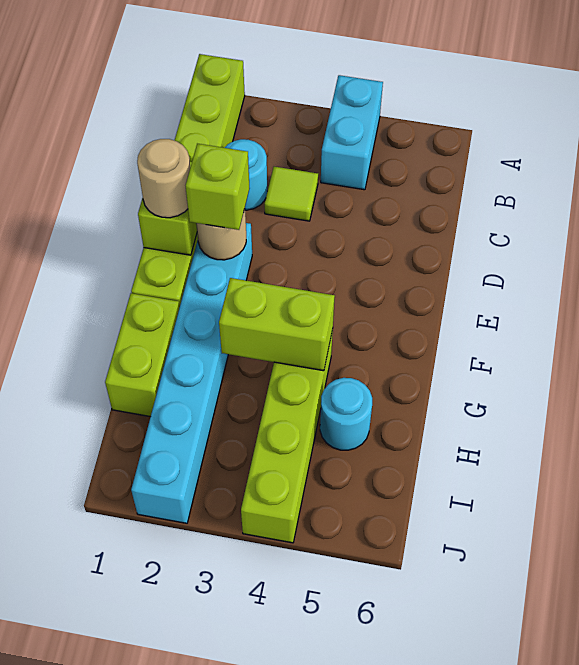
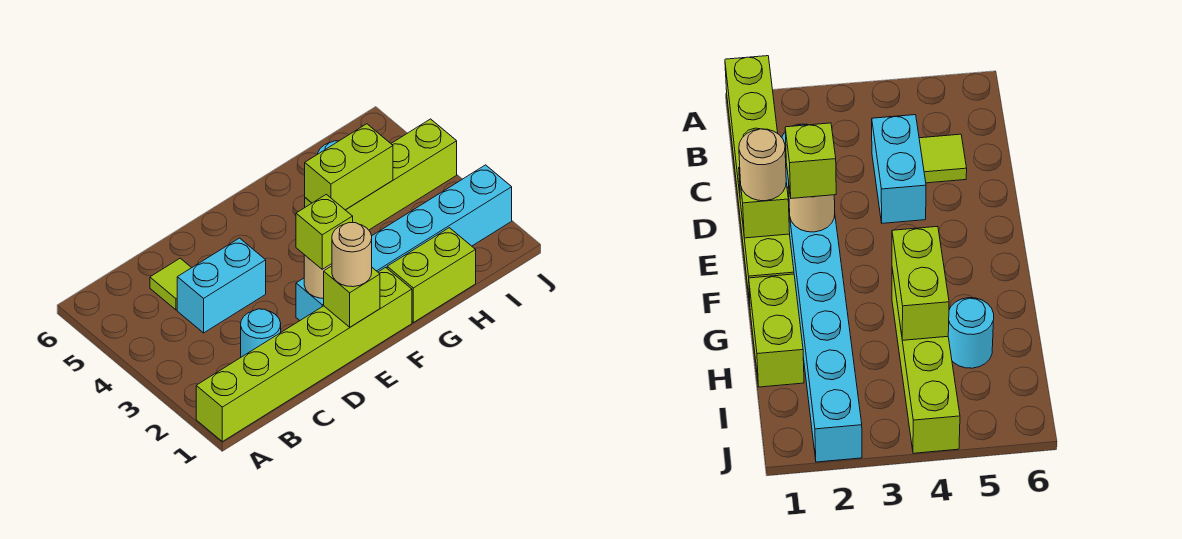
cyan 1x2 brick [321,75,383,190] -> cyan 1x2 brick moved to [177,238,266,333]
lime 1x1 tile [265,167,318,221] -> lime 1x1 tile moved to [150,258,191,310]
lime 1x2 brick [219,278,335,371] -> lime 1x2 brick turned to [305,124,393,210]

